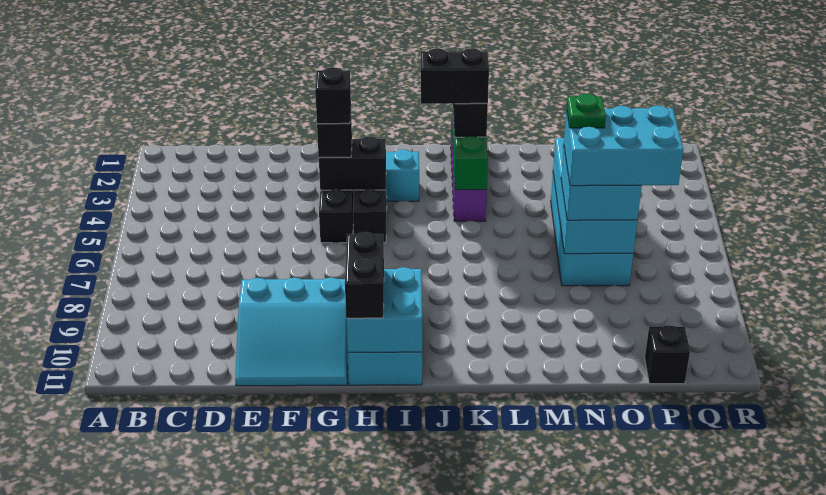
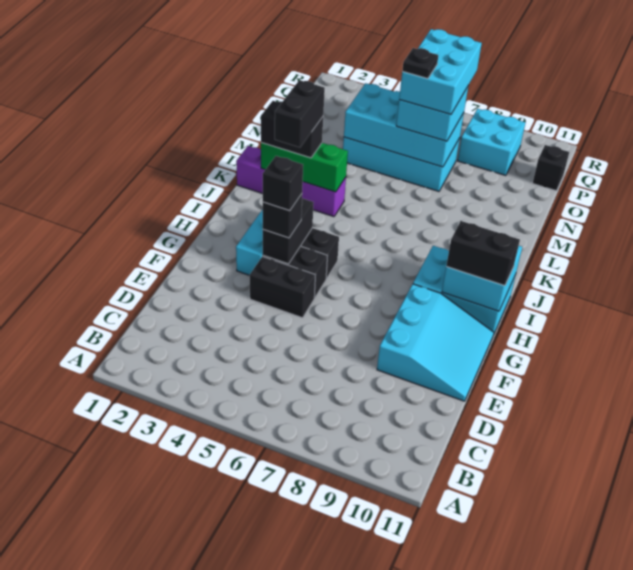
none -> black 1x2 brick [250,256,315,318]
green 1x1 plate [567,94,606,128] -> black 1x1 plate [402,48,438,79]
none -> cyan 2x2 brick [458,109,525,176]

